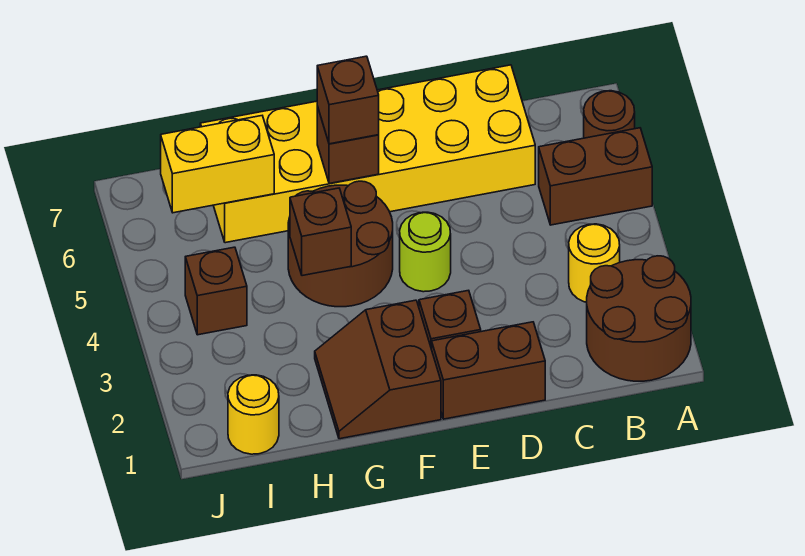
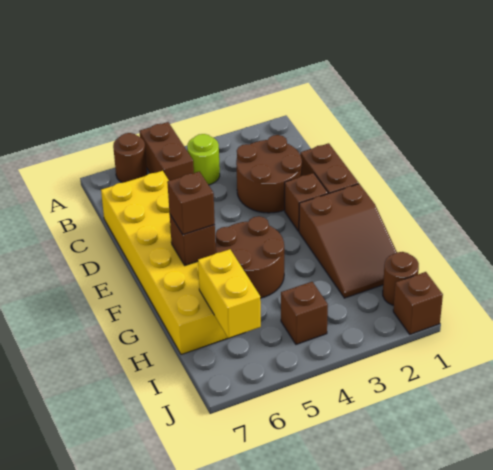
brown 2x2 round brick [587,256,691,381] -> brown 2x2 round brick moved to [236,135,302,213]
yellow 1x1 round brick [569,224,620,302] -> none
lime 1x1 round brick [400,212,451,292] -> lime 1x1 round brick moved to [187,134,220,185]
brown 2x2 slope [315,300,441,439] -> brown 2x3 slope [299,184,397,298]
brown 1x1 brick [290,188,351,276] -> brown 1x1 brick moved to [393,272,443,334]
yellow 1x1 round brick [228,375,279,454] -> brown 1x1 round brick [383,252,419,305]

